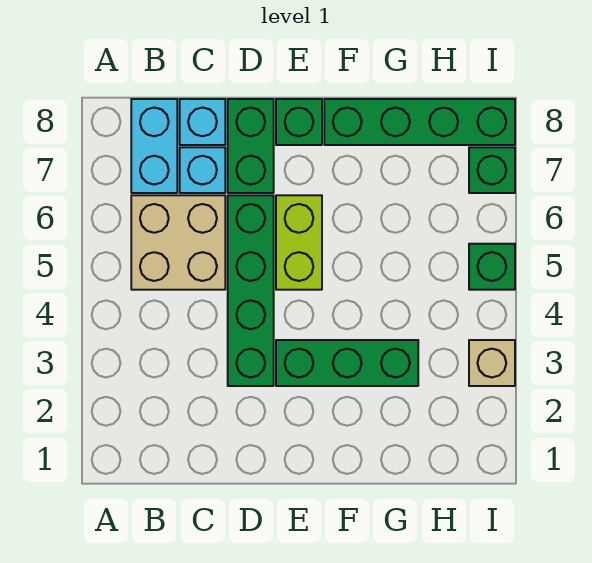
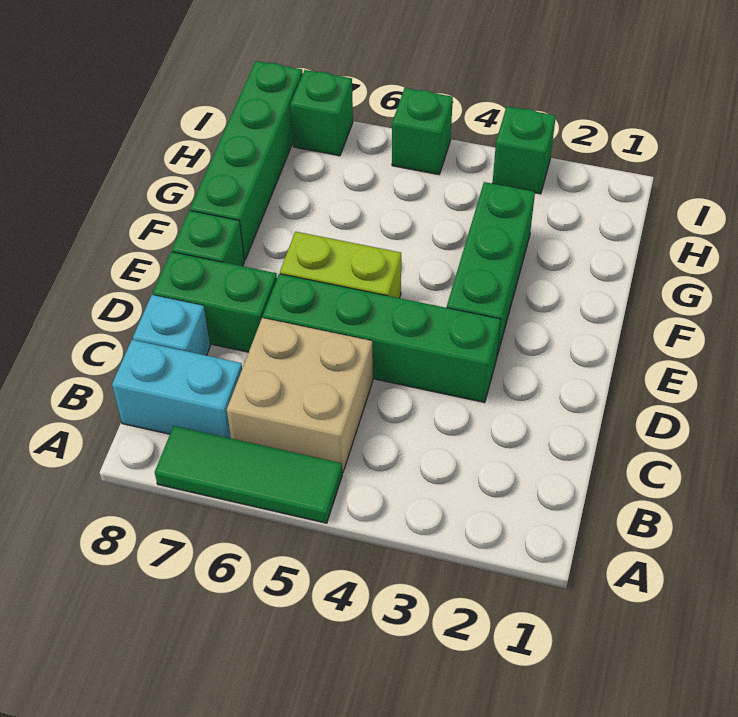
none -> green 1x3 tile [155,426,342,523]
cyan 1x1 brick [180,147,225,193] -> none
tan 1x1 brick [469,340,515,386] -> green 1x1 brick [492,107,556,194]

